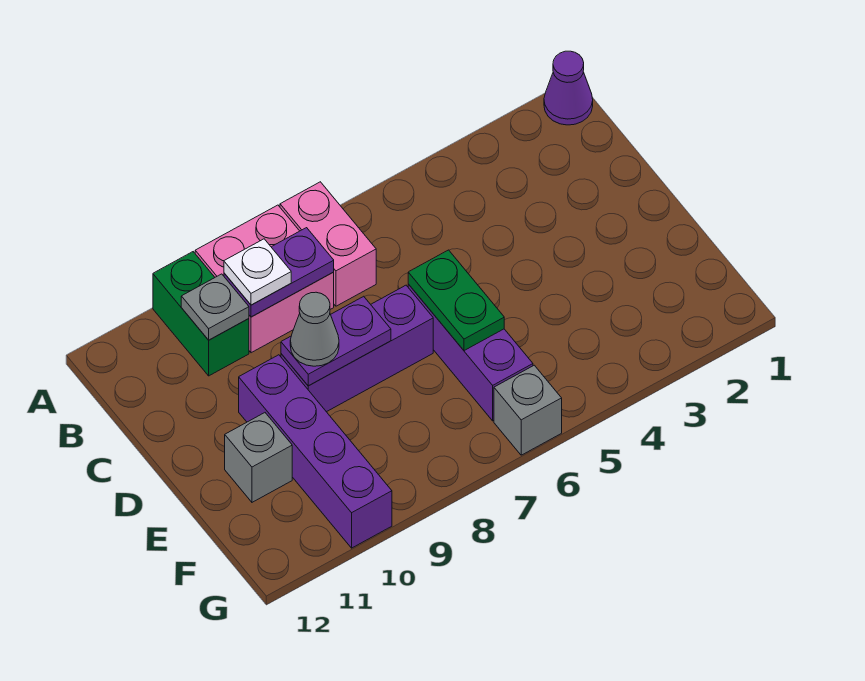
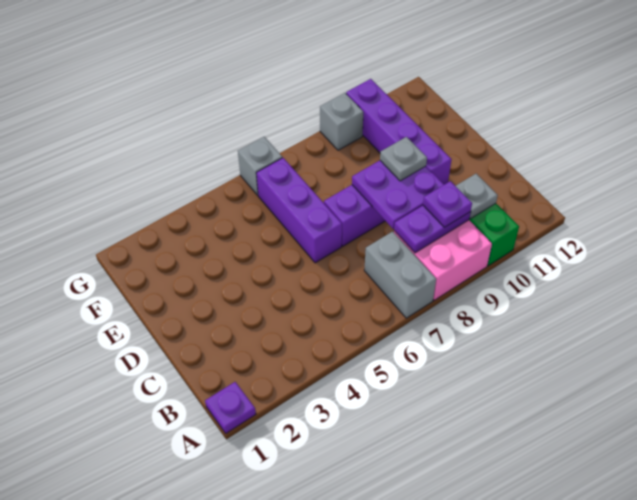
purple 1x1 cone [544,51,593,125] -> purple 1x1 plate [205,382,256,433]
pink 1x2 brick [280,182,376,306] -> grey 1x2 brick [364,231,436,318]
white 1x1 plate [224,239,291,305] -> purple 1x1 plate [423,181,472,227]
green 1x2 plate [408,250,504,351] -> none
purple 1x2 plate [281,296,391,386] -> purple 2x2 plate [352,161,444,229]
grey 1x1 cone [290,292,339,366] -> grey 1x1 plate [380,137,427,181]
grey 1x1 brick [225,413,292,502] -> grey 1x1 brick moved to [320,93,363,150]

